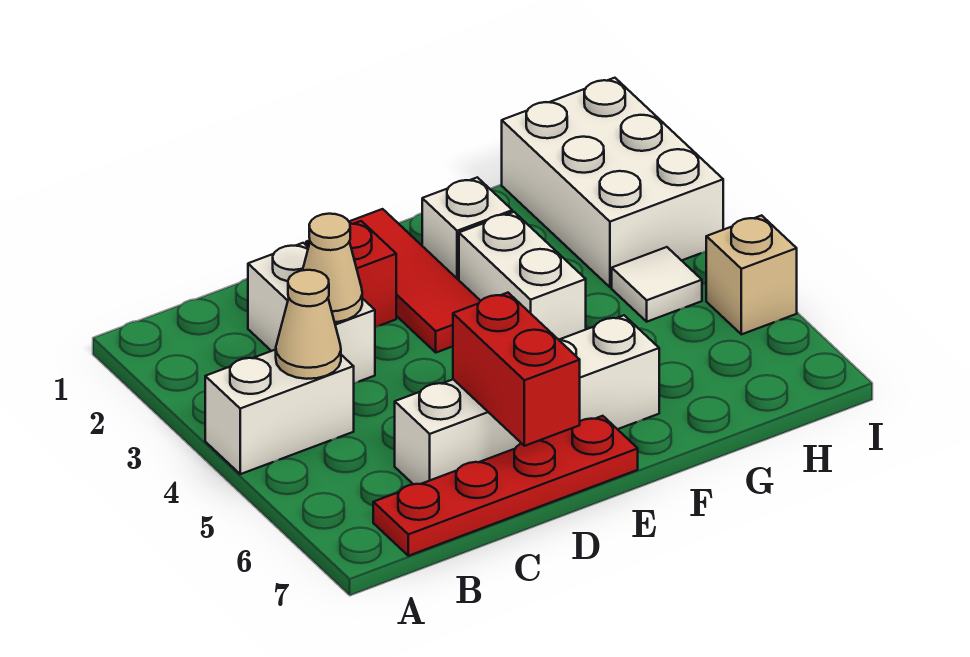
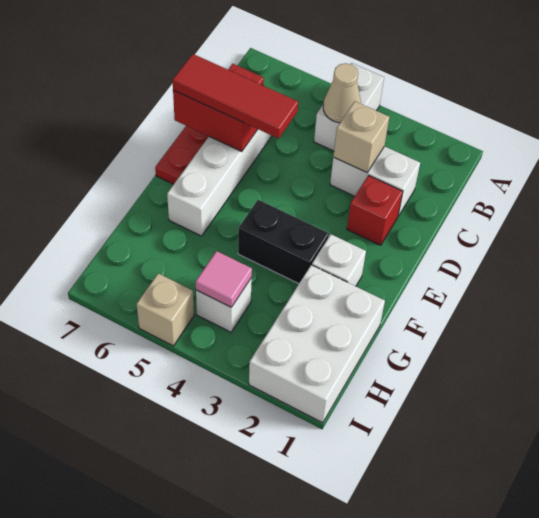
tan 1x1 cone [303,214,362,322] -> tan 1x1 brick [333,101,389,173]
red 1x3 tile [349,209,480,353] -> red 1x3 tile moved to [173,54,298,138]
white 1x2 brick [459,212,586,340] -> black 1x2 brick [238,200,329,284]
white 2x3 brick [502,78,723,287] -> white 2x3 brick turned to [249,265,385,423]
white 1x1 tile [612,247,702,322] -> white 1x1 brick [196,278,252,332]
none -> pink 1x1 tile [196,251,252,307]

